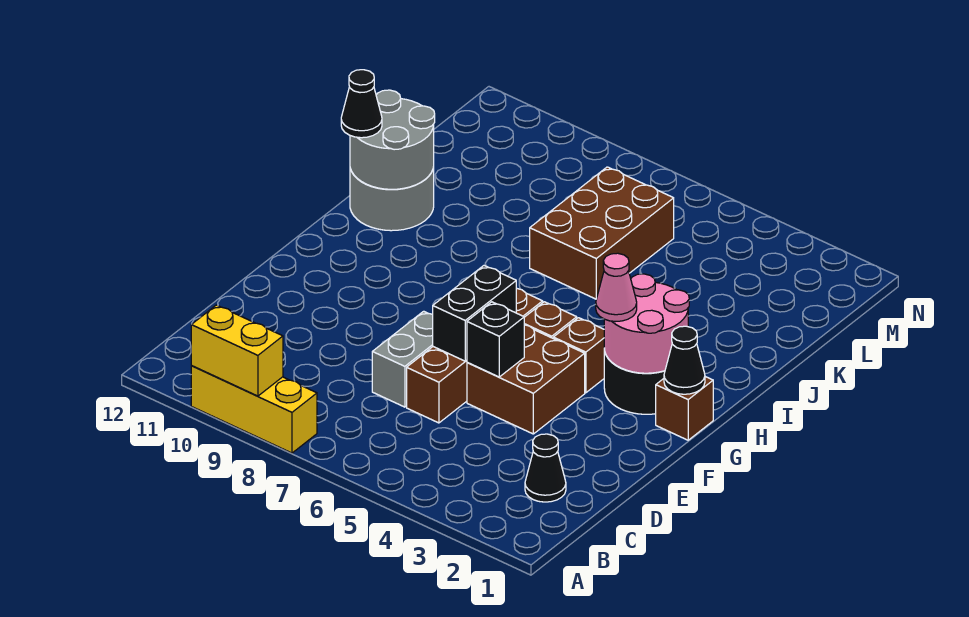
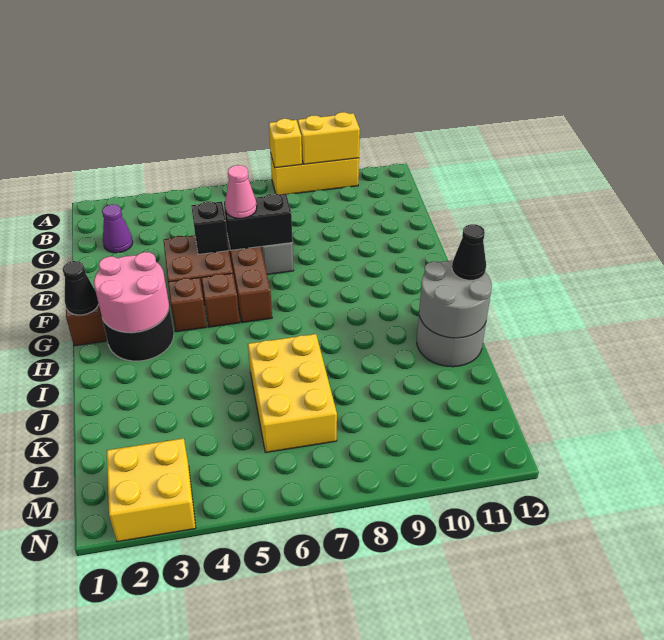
none -> yellow 1x1 brick [269,119,302,168]
black 1x1 cone [525,434,566,502] -> purple 1x1 cone [102,204,133,253]
black 1x2 brick [433,266,516,361] -> black 1x2 brick turned to [224,194,293,250]
pink 1x1 cone [596,253,637,322] -> pink 1x1 cone moved to [225,165,257,218]
brown 2x3 brick [530,167,674,299] -> yellow 2x3 brick [248,334,337,452]
none -> yellow 2x2 brick [107,438,196,542]

